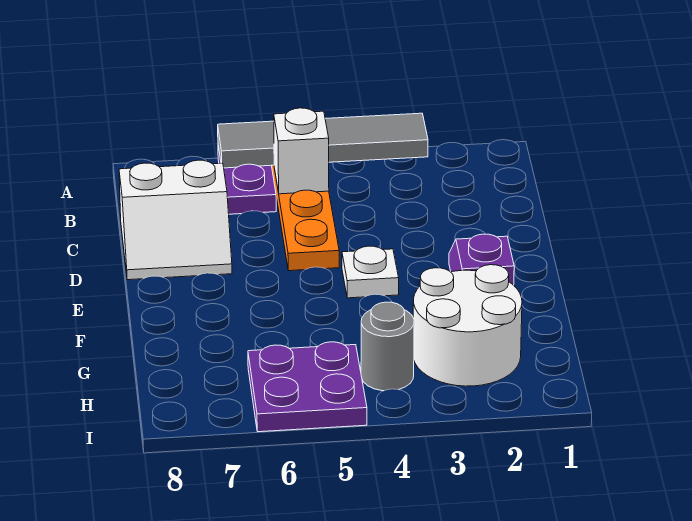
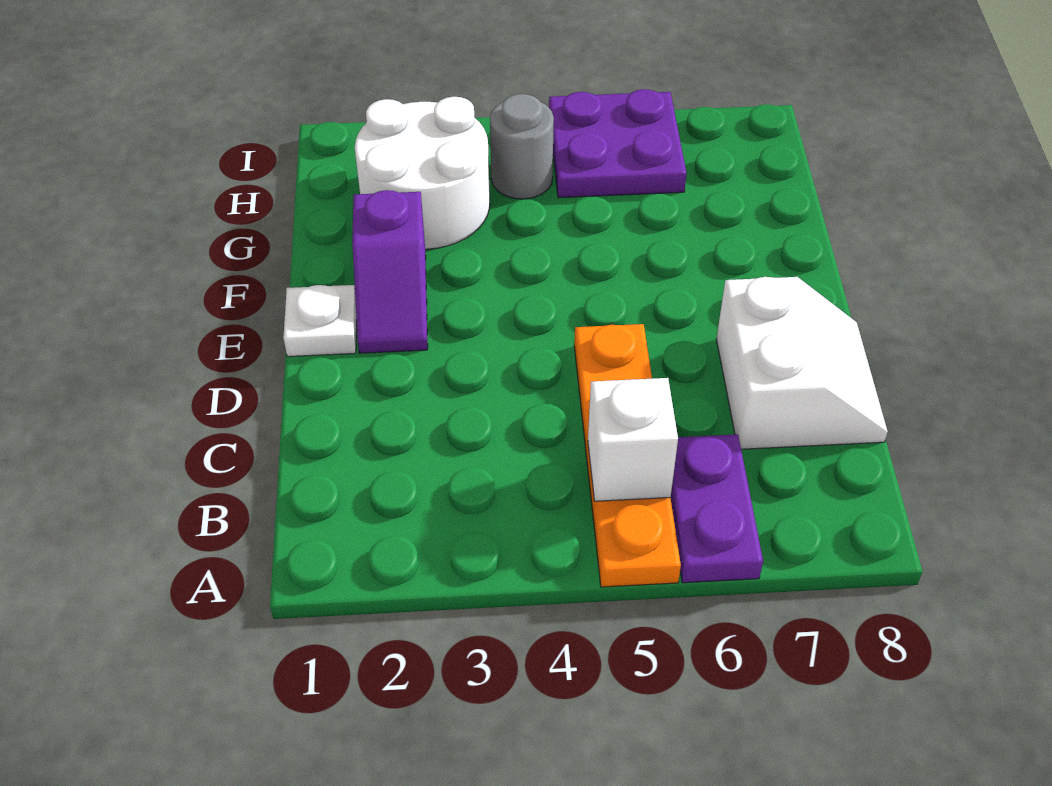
grey 1x4 tile [218,113,428,168] -> none
white 2x2 slope [119,160,232,280] -> white 2x2 slope turned to [716,277,888,449]
white 1x1 plate [342,246,399,298] -> white 1x1 plate moved to [283,285,356,357]

